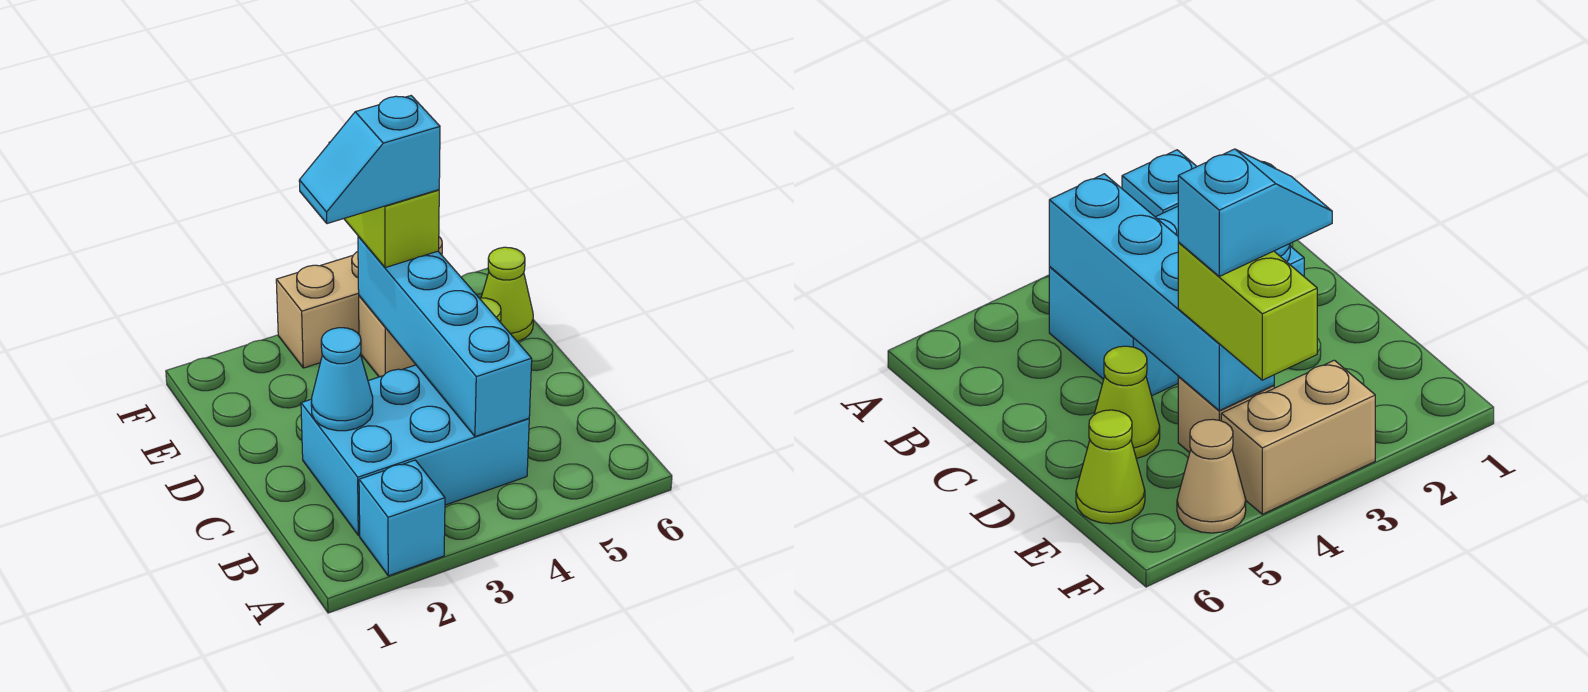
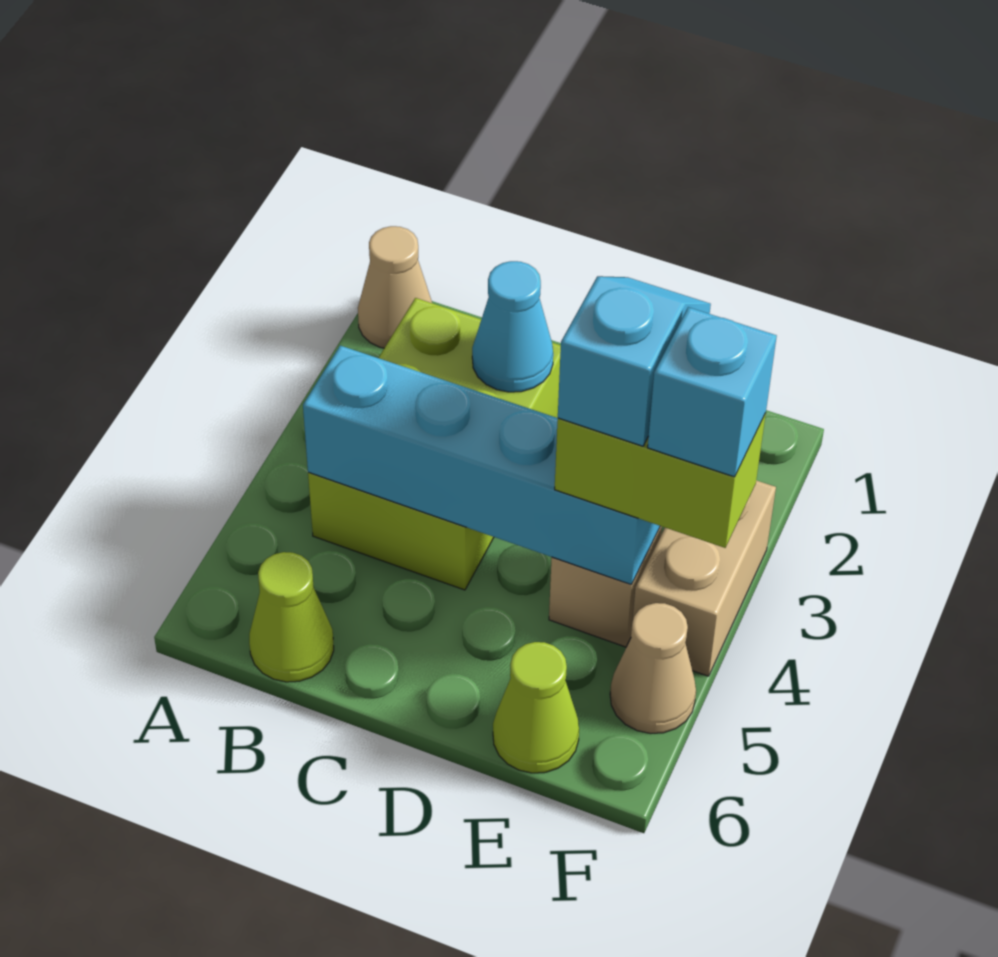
none -> tan 1x1 cone [358,226,432,348]
cyan 1x1 brick [359,460,445,576] -> cyan 1x1 brick moved to [648,307,777,477]
cyan 2x3 brick [301,365,529,535] -> lime 2x3 brick [308,298,561,590]
lime 1x1 cone [1094,346,1160,459] -> lime 1x1 cone moved to [249,552,334,682]

